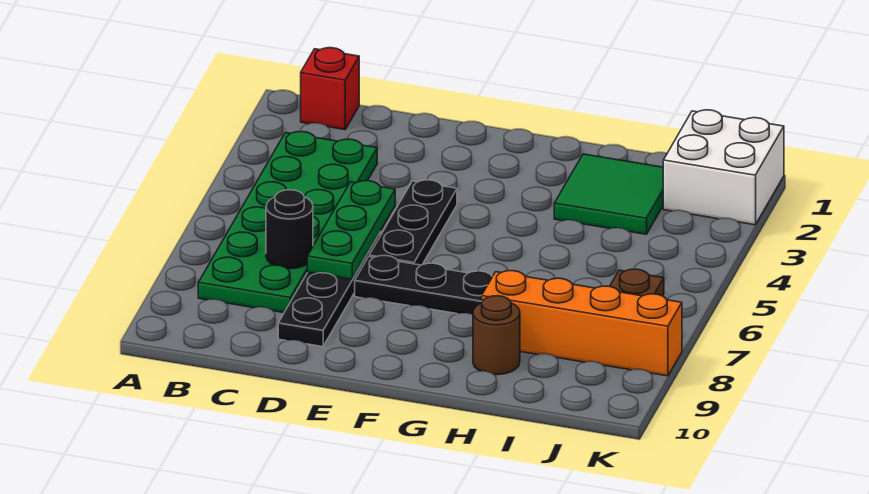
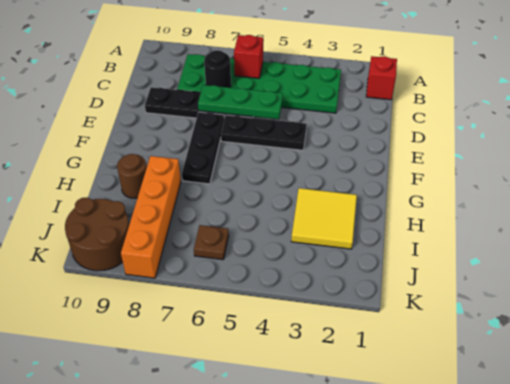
none -> red 1x1 brick [234,35,263,78]
green 2x2 tile [554,154,663,234] -> yellow 2x2 tile [291,188,357,249]
white 2x2 brick [663,110,784,225] -> none
none -> brown 2x2 round brick [65,197,129,271]

